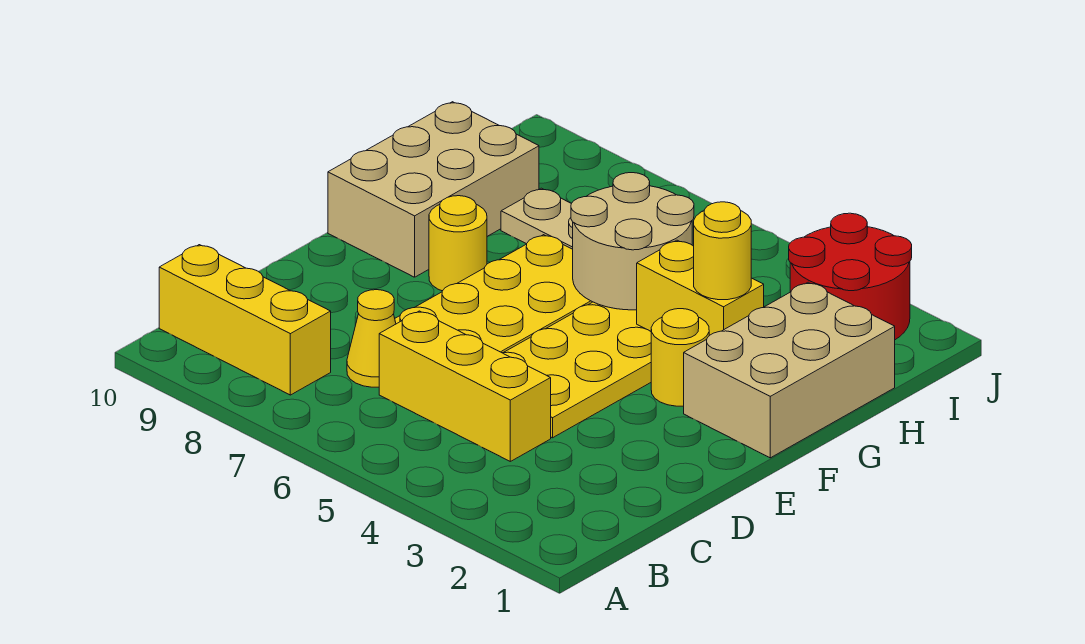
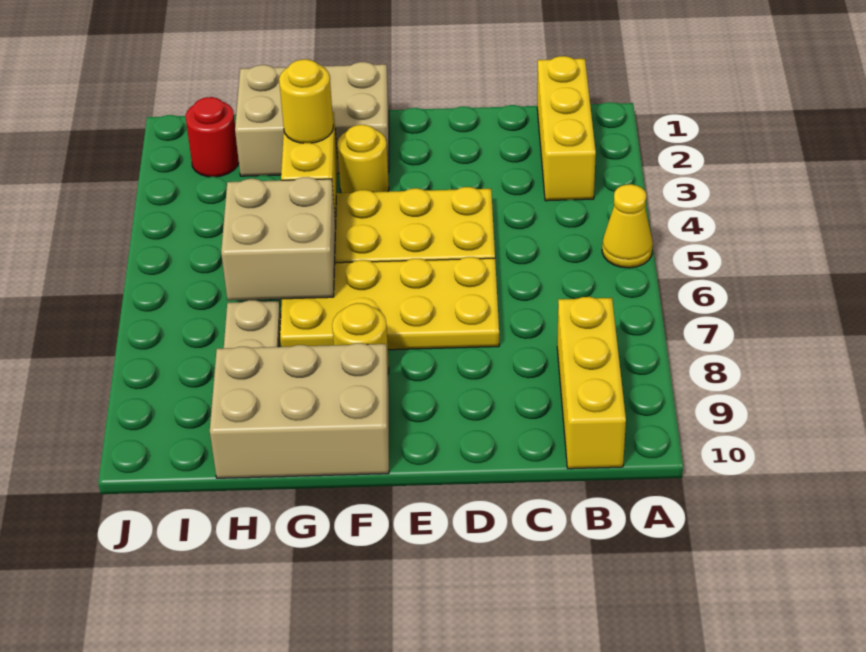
yellow 1x3 brick [379,311,551,461] -> yellow 1x3 brick moved to [537,56,596,201]
yellow 1x1 cone [347,290,396,387] -> yellow 1x1 cone moved to [602,184,653,268]
tan 2x2 round brick [571,173,694,310] -> tan 2x2 brick [221,177,336,300]
red 2x2 round brick [789,213,912,340] -> red 1x1 round brick [186,97,239,177]

